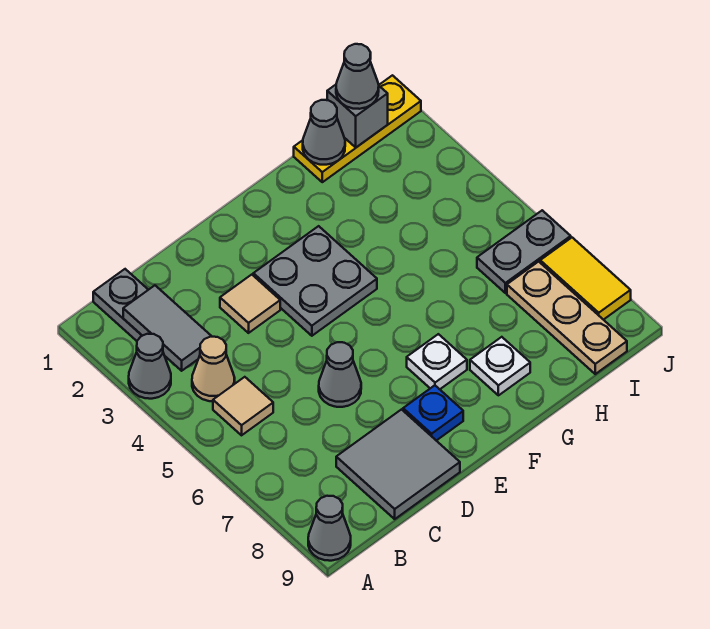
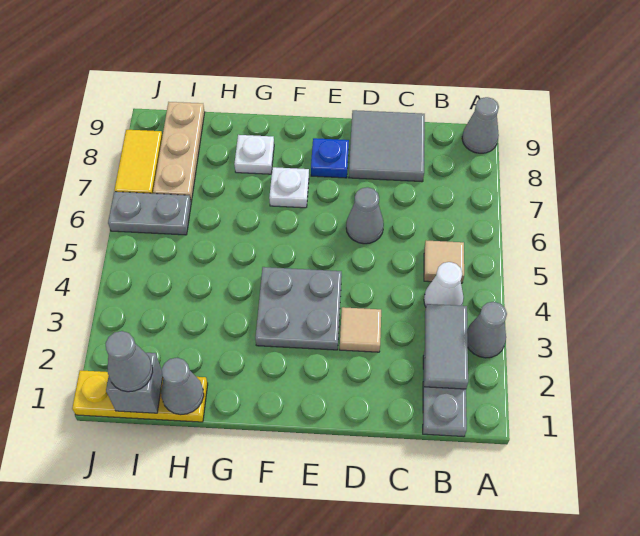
tan 1x1 cone [192,337,235,401] -> white 1x1 cone [424,262,464,307]

